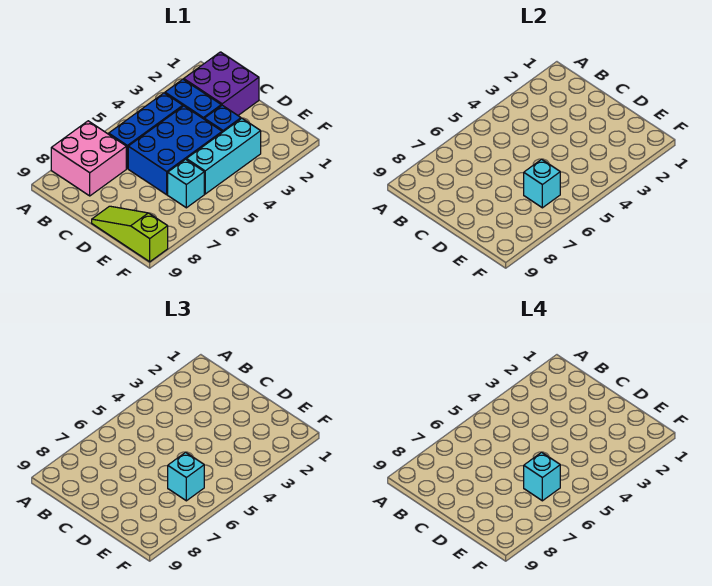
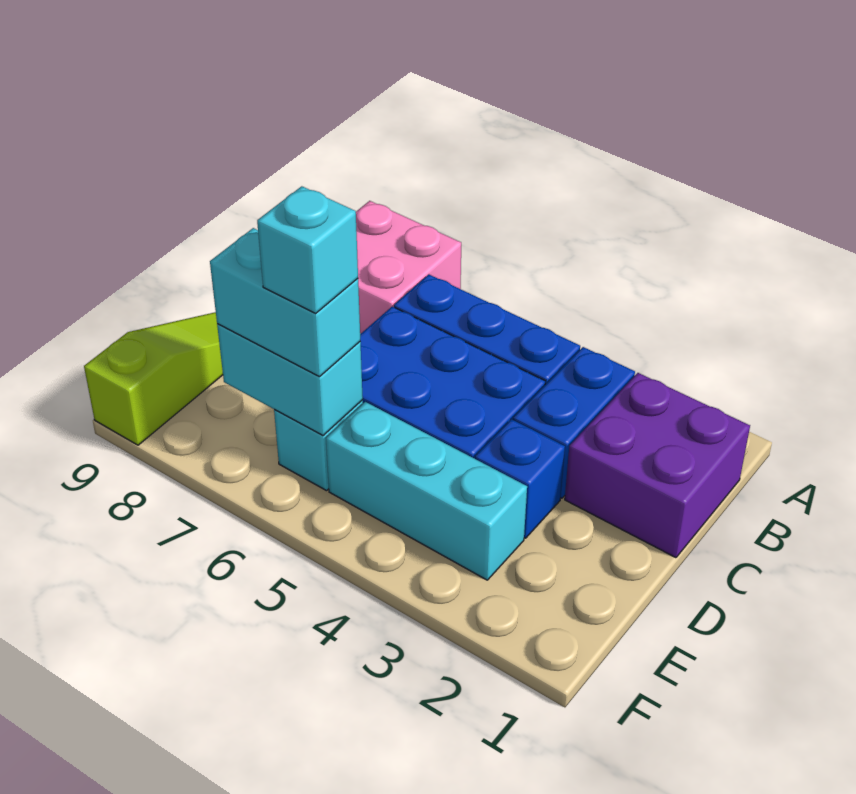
cyan 1x1 brick [524,159,560,208] -> cyan 1x2 brick [217,324,363,436]
cyan 1x1 brick [168,452,204,501] -> cyan 1x2 brick [210,228,360,377]

